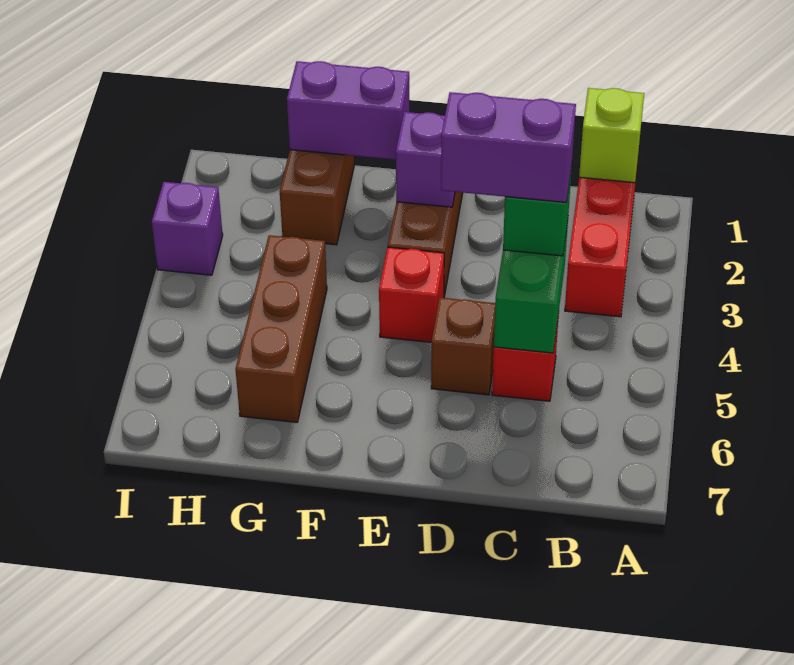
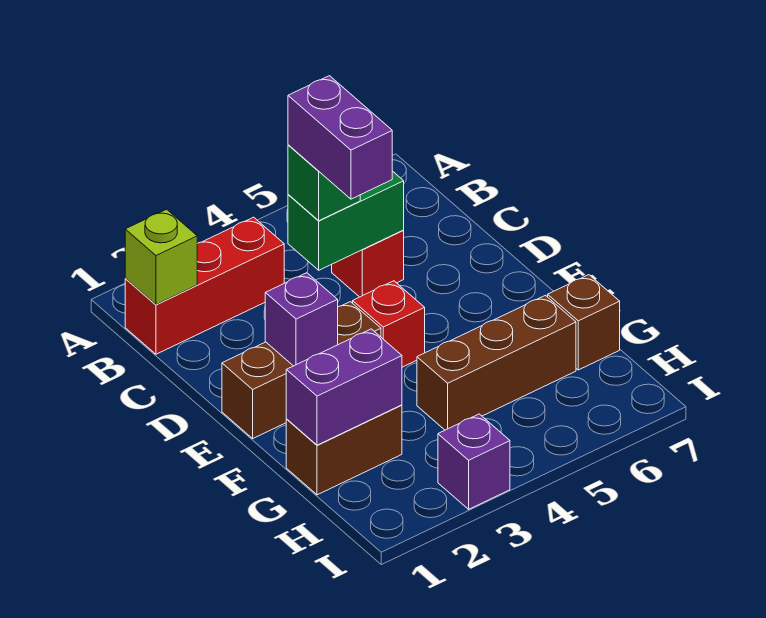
brown 1x1 brick [431,298,495,395] -> brown 1x1 brick moved to [548,275,620,370]
purple 1x2 brick [287,61,409,160] -> purple 1x2 brick turned to [286,329,402,445]

